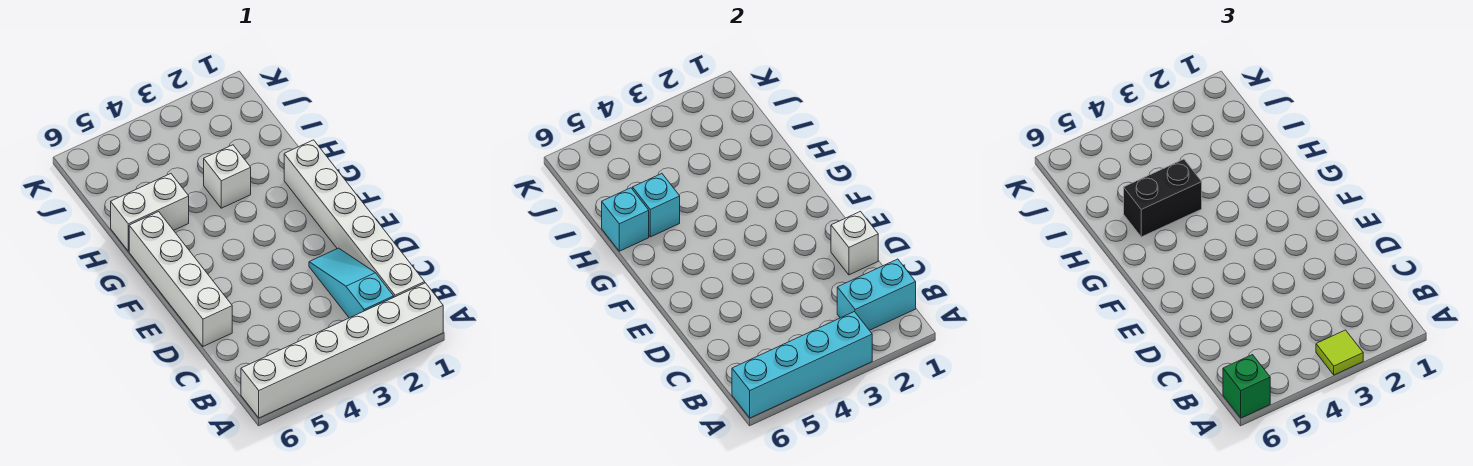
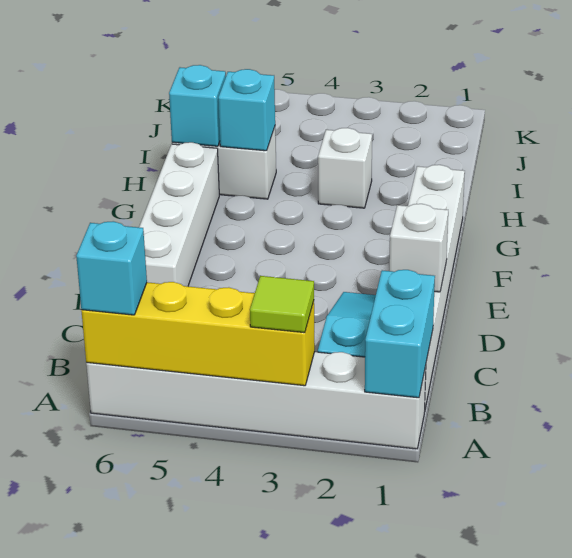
cyan 1x4 brick [732,312,872,418] -> yellow 1x4 brick [81,282,315,386]
green 1x1 brick [1223,355,1270,418] -> cyan 1x1 brick [76,221,147,315]
cyan 1x2 brick [837,259,916,330] -> cyan 1x2 brick turned to [365,270,435,398]
black 1x2 brick [1124,159,1202,237] -> none

